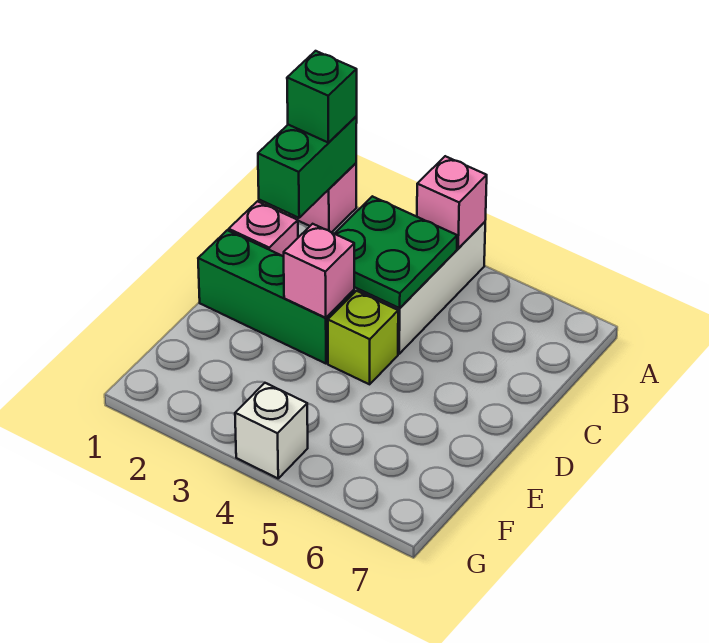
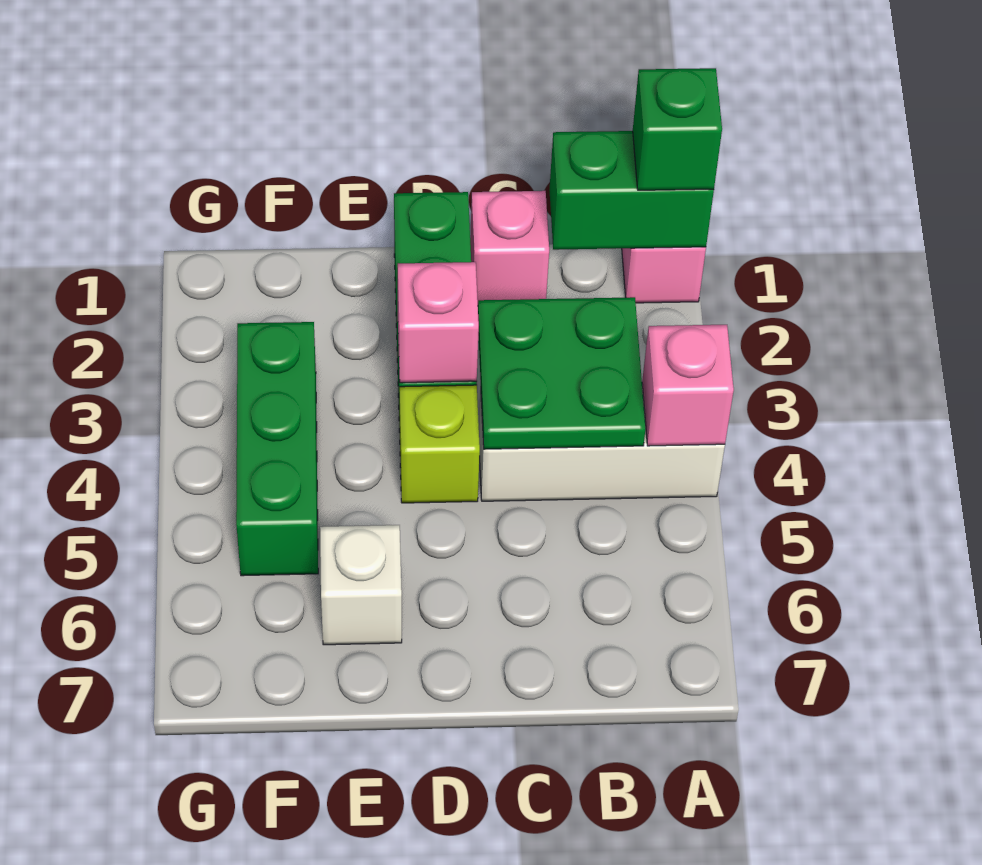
none -> green 1x3 brick [236,322,318,576]
white 1x1 brick [235,383,308,478] -> white 1x1 brick moved to [320,525,402,645]

